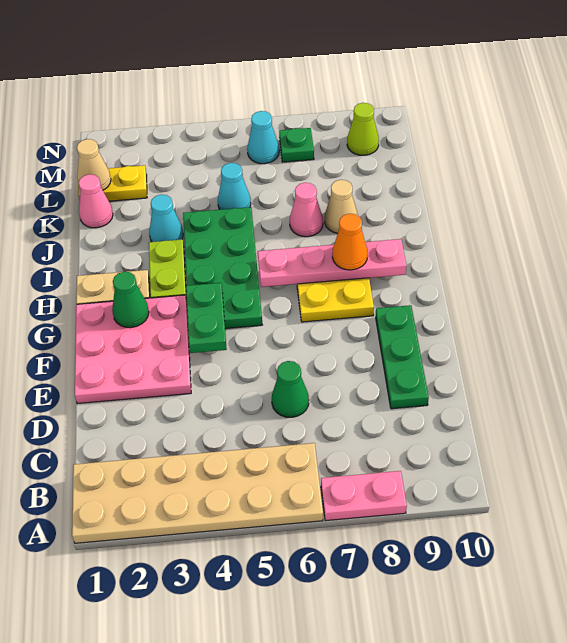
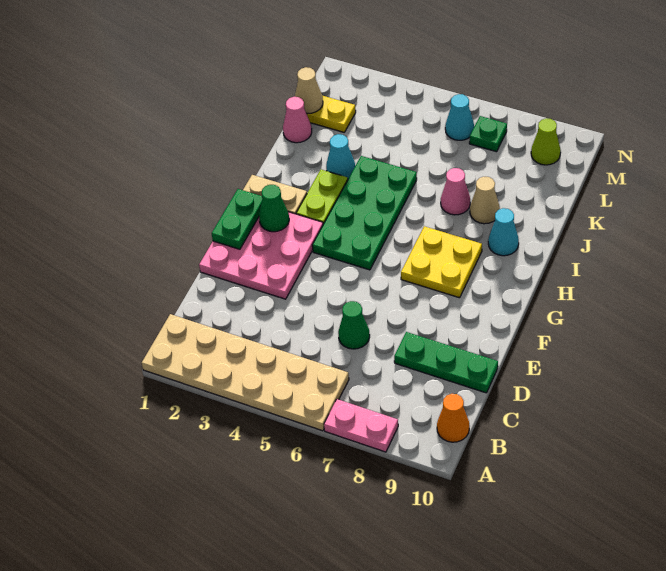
green 1x3 plate [376,305,429,409] -> green 1x3 plate turned to [394,332,498,393]
green 1x2 plate [186,283,227,353] -> green 1x2 plate moved to [212,189,263,249]
pink 1x4 plate [258,239,406,287] -> none
orange 1x1 cone [332,214,368,270] -> orange 1x1 cone moved to [437,394,469,442]
cyan 1x1 cone [218,163,251,210] -> cyan 1x1 cone moved to [488,208,519,256]

